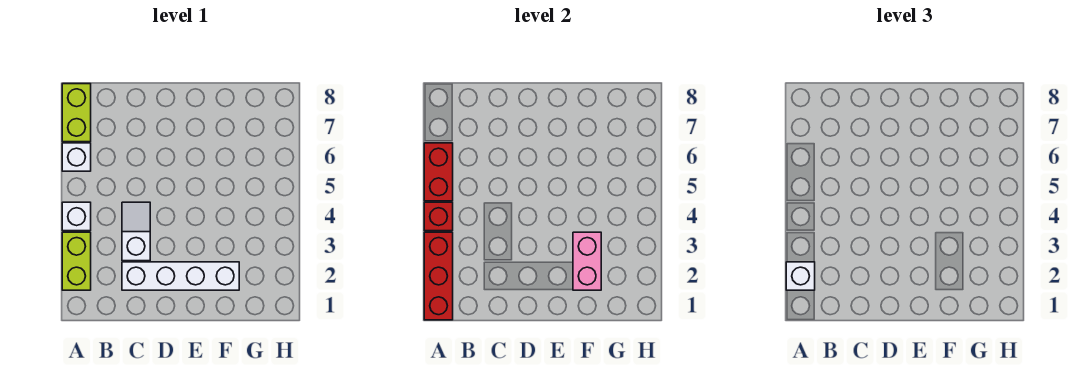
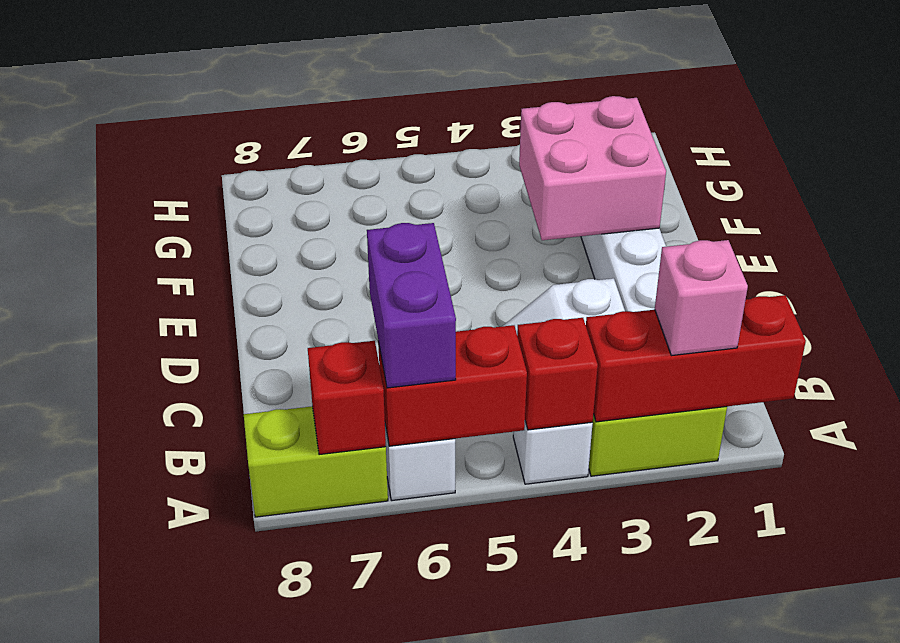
white 1x1 brick [786,262,815,290] -> pink 1x1 brick [655,240,748,356]
none -> purple 1x2 brick [367,223,456,388]
none -> red 1x1 brick [308,341,386,455]
pink 1x2 brick [573,232,601,290] -> pink 2x2 brick [519,96,666,240]

